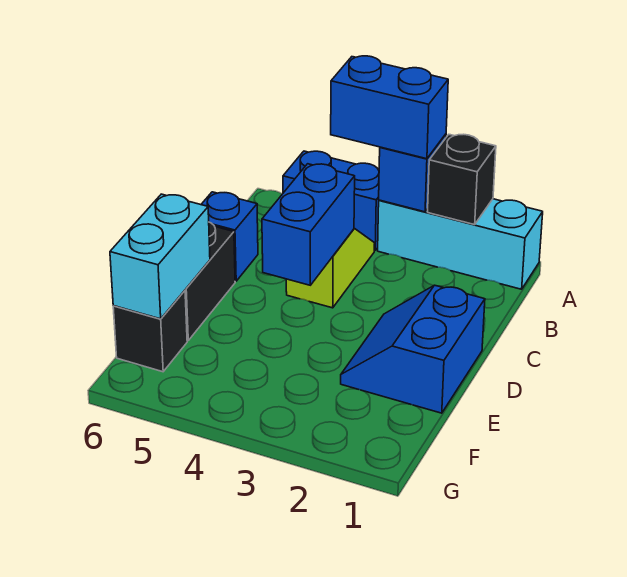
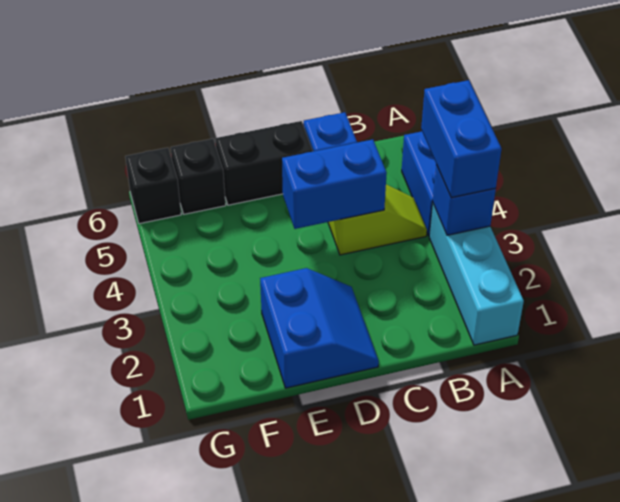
black 1x1 brick [428,134,496,225] -> black 1x1 brick moved to [125,148,181,224]
blue 2x2 slope [341,285,485,413] -> blue 2x2 slope turned to [260,268,379,388]
cyan 1x2 brick [110,194,210,319] -> none

